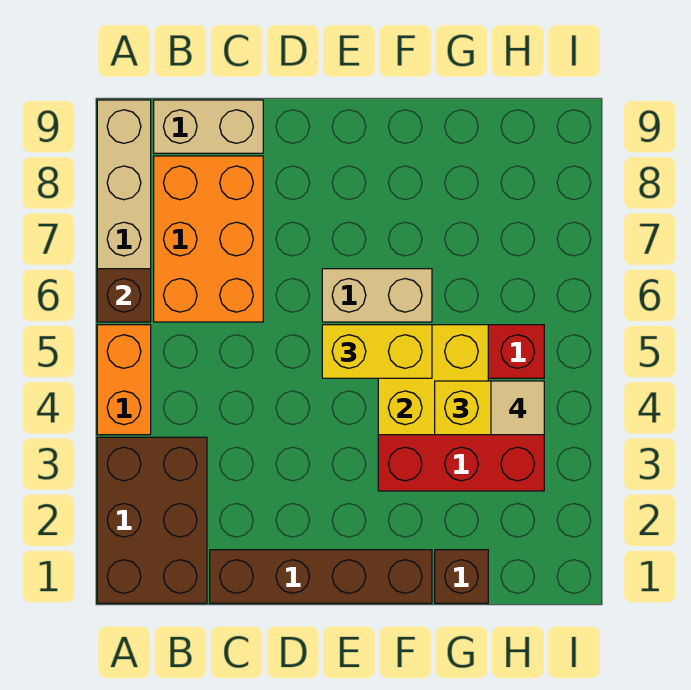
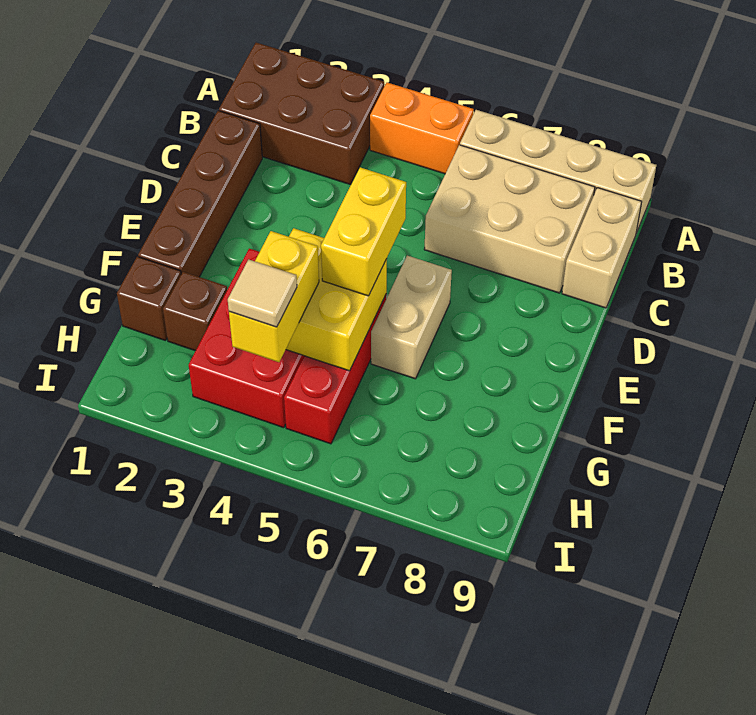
brown 1x1 brick [97,269,151,322] -> brown 1x1 brick moved to [163,272,227,351]
orange 2x3 brick [154,156,263,322] -> tan 2x3 brick [424,145,595,293]

